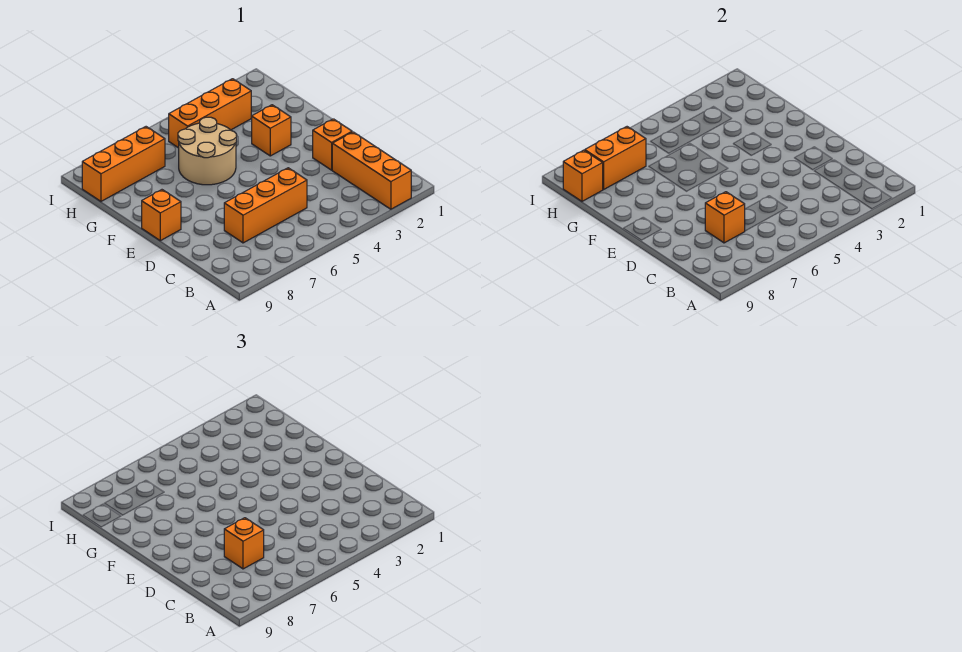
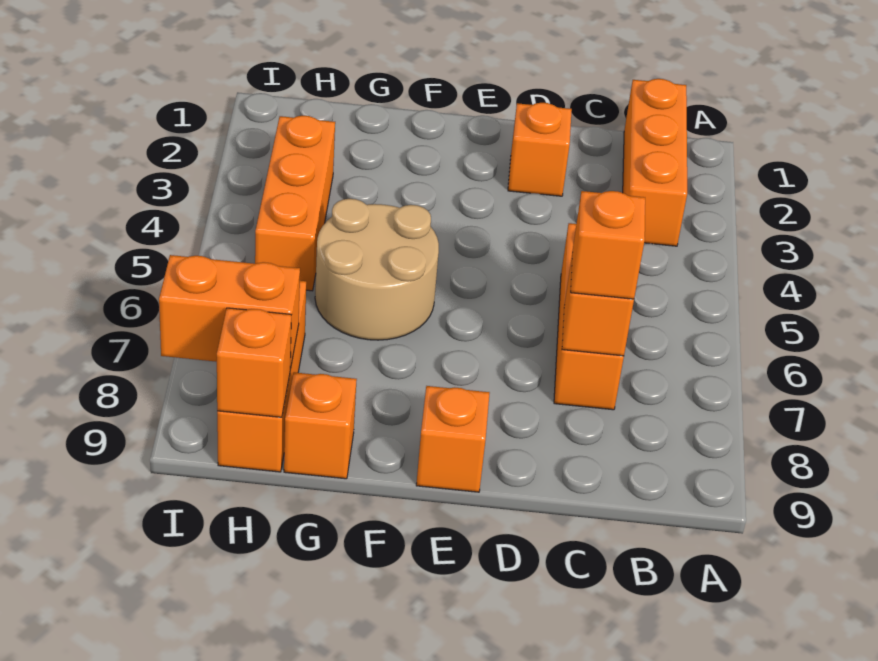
orange 1x3 brick [332,132,411,209] -> orange 1x3 brick turned to [623,79,687,246]
orange 1x1 brick [252,105,291,156] -> orange 1x1 brick moved to [284,372,357,479]
orange 1x2 brick [585,127,646,190] -> orange 1x2 brick turned to [159,255,300,369]

